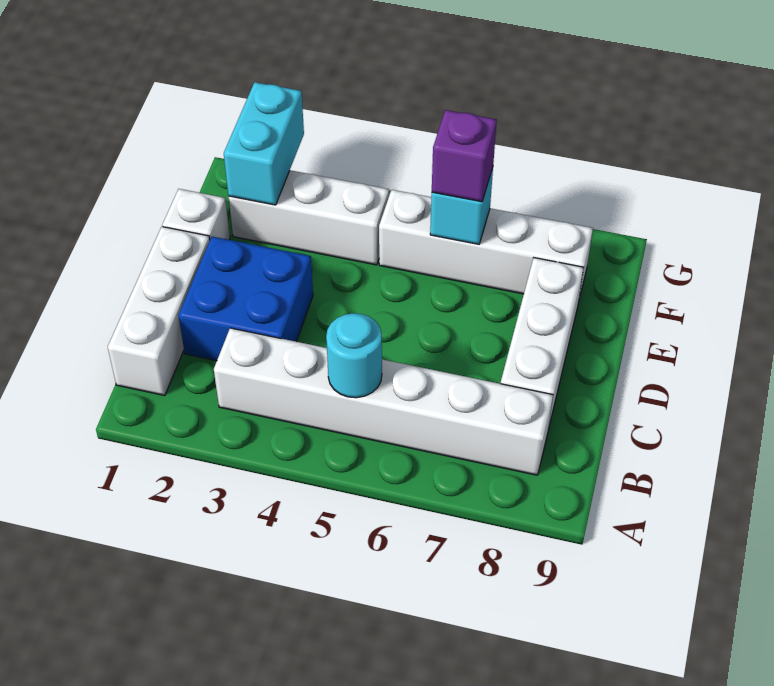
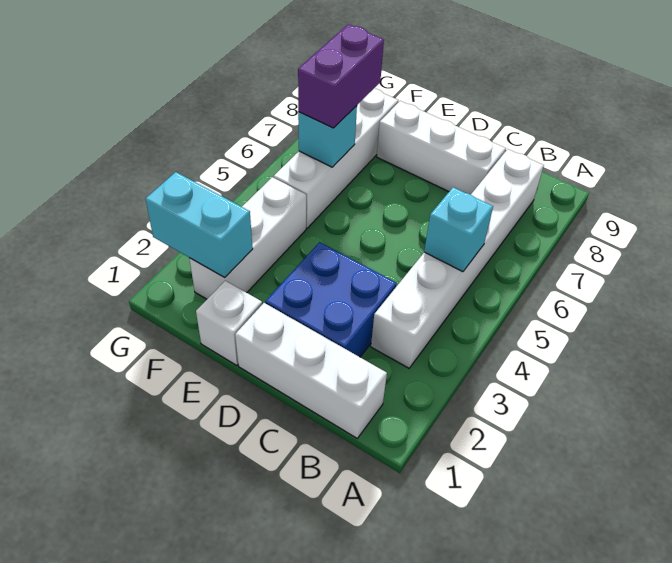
cyan 1x1 round brick [326,313,382,398] -> cyan 1x1 brick [424,187,493,272]
purple 1x1 brick [432,110,497,202] -> purple 1x2 brick [298,24,384,128]

